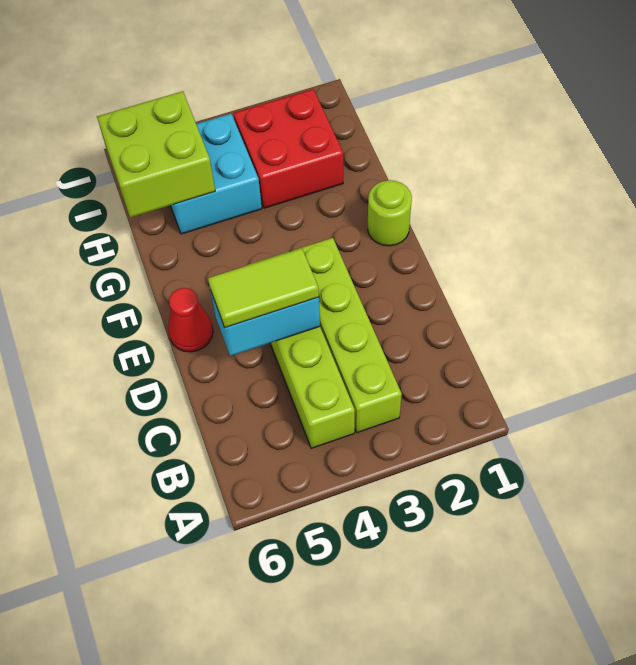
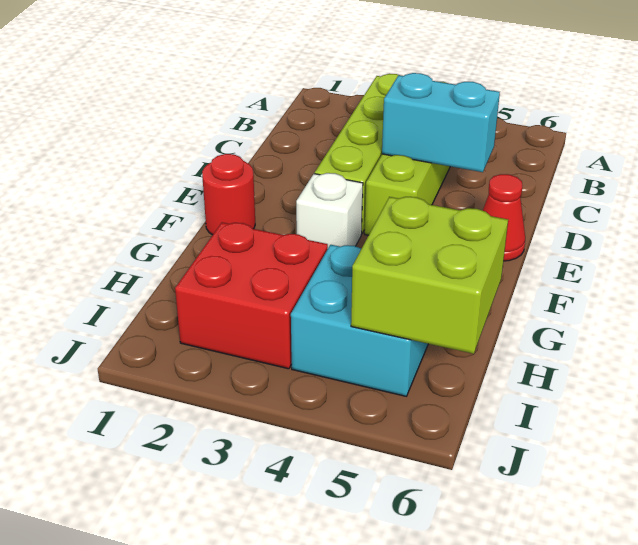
lime 1x2 tile [208,248,319,328] -> none
lime 1x1 round brick [368,180,412,246] -> red 1x1 round brick [202,154,255,235]
none -> white 1x1 brick [296,173,363,248]

